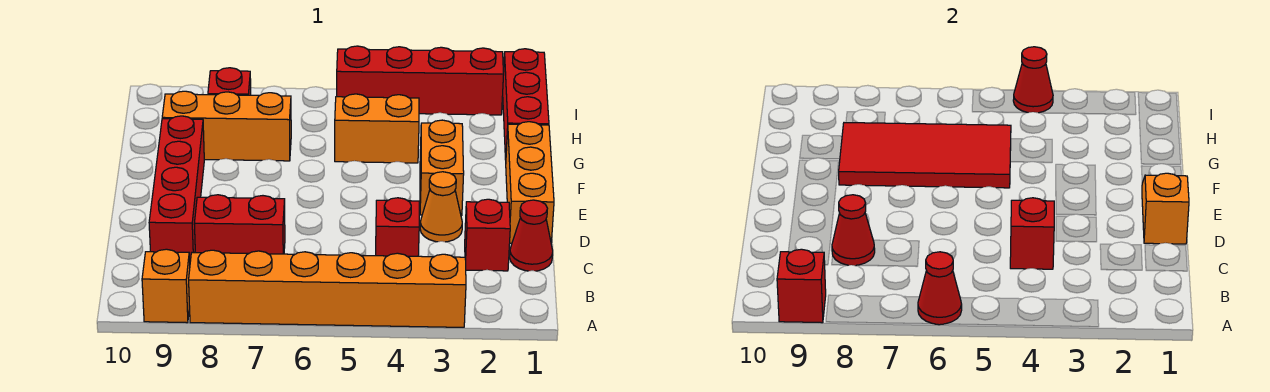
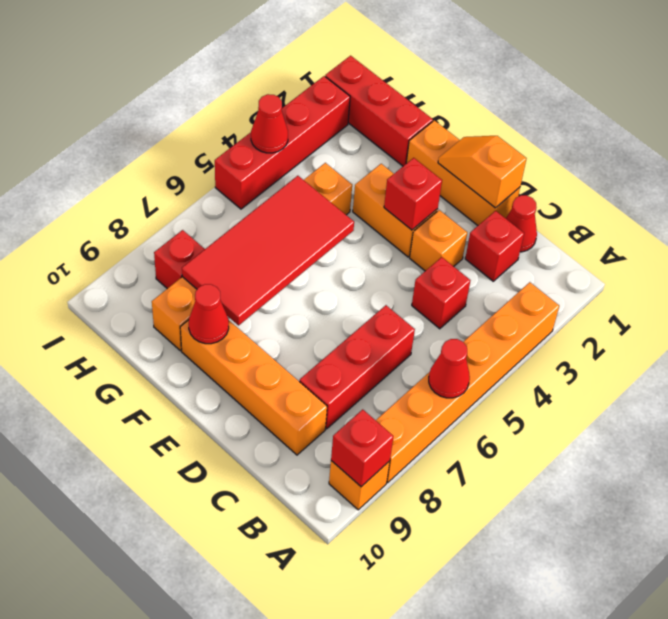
red 1x1 brick [1010,198,1054,269] -> red 1x1 brick moved to [384,158,442,230]
red 1x2 brick [194,195,285,254] -> red 1x3 brick [299,305,415,429]
red 1x1 cone [832,195,875,266] -> red 1x1 cone moved to [189,284,229,344]
red 1x4 brick [149,116,204,261] -> orange 1x4 brick [180,320,327,455]
orange 1x1 cone [420,172,462,242] -> orange 1x1 brick [410,210,467,271]

